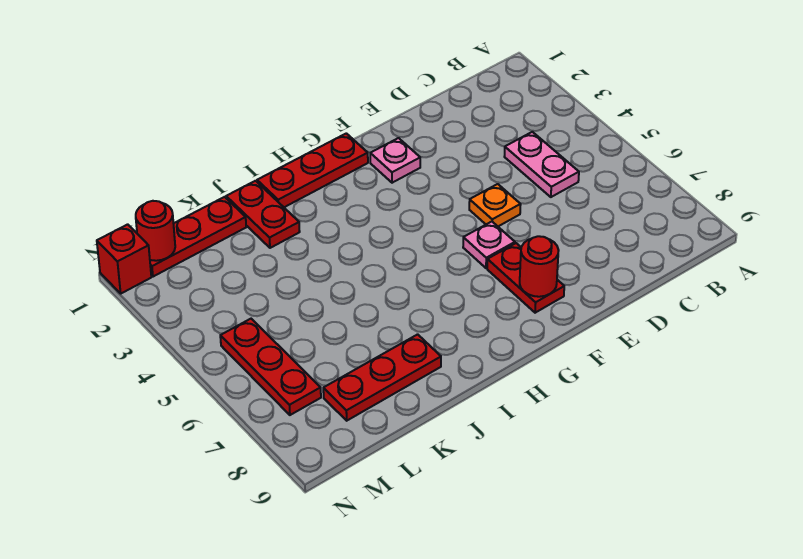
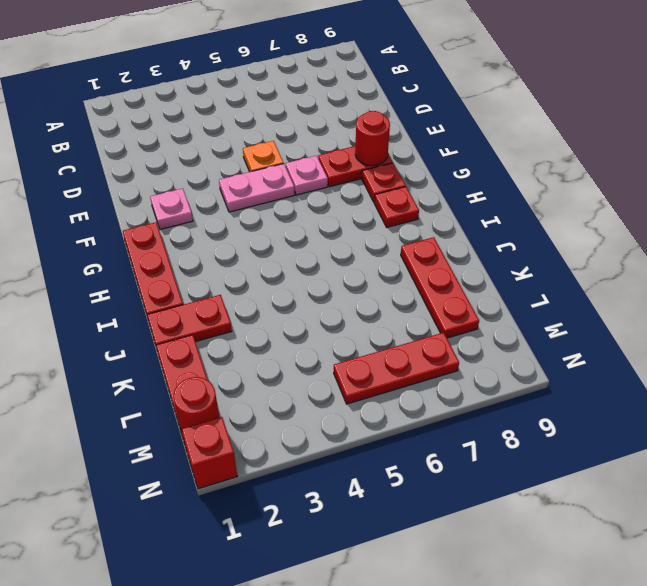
pink 1x2 plate [504,132,579,197] -> pink 1x2 plate moved to [219,164,295,212]
none -> red 1x1 plate [362,163,406,202]
none -> red 1x1 plate [374,187,419,227]

